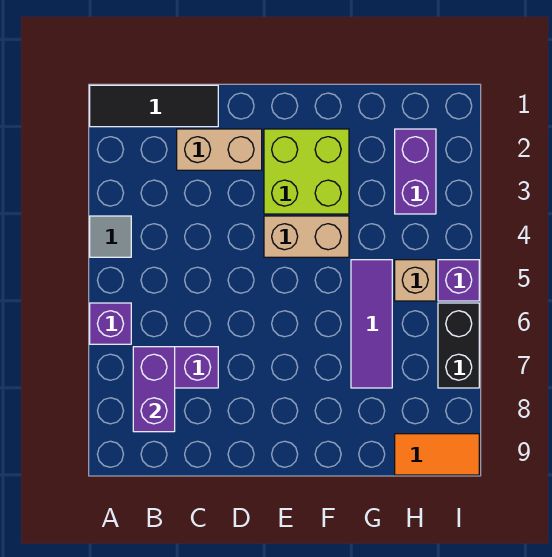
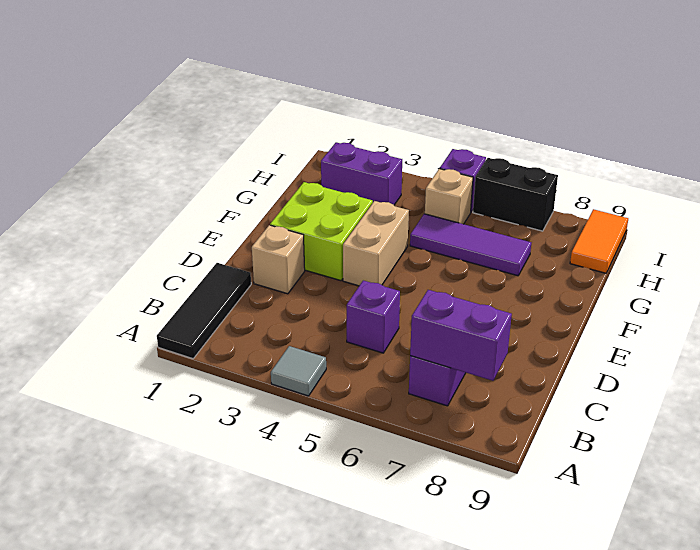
purple 1x1 brick [90,303,131,344] -> purple 1x1 brick moved to [347,281,400,353]
tan 1x2 brick [177,129,262,170] -> tan 1x1 brick [252,225,305,294]

